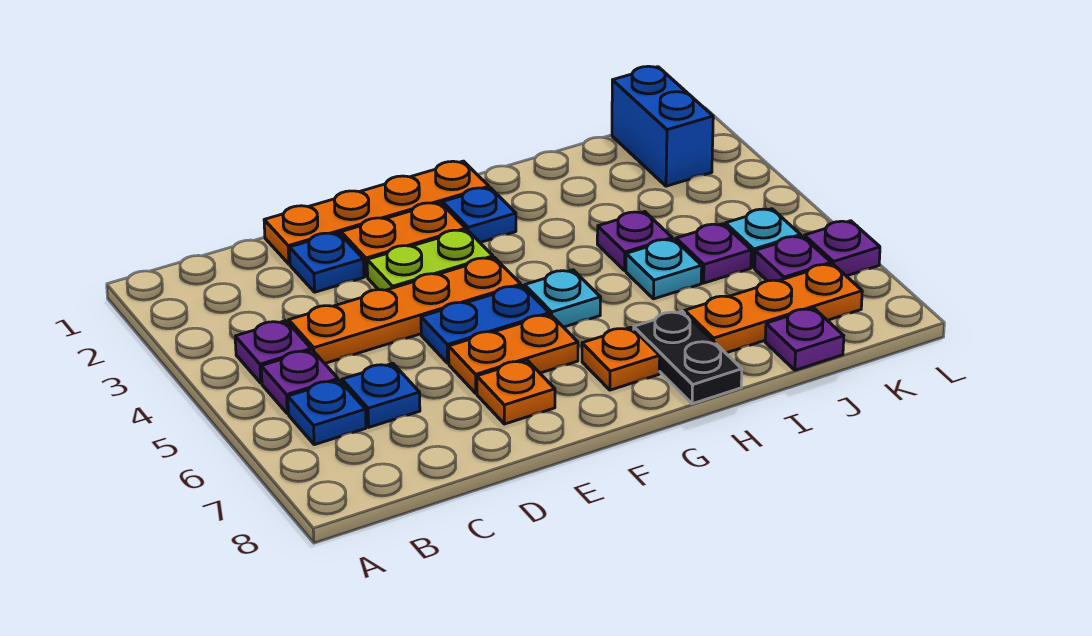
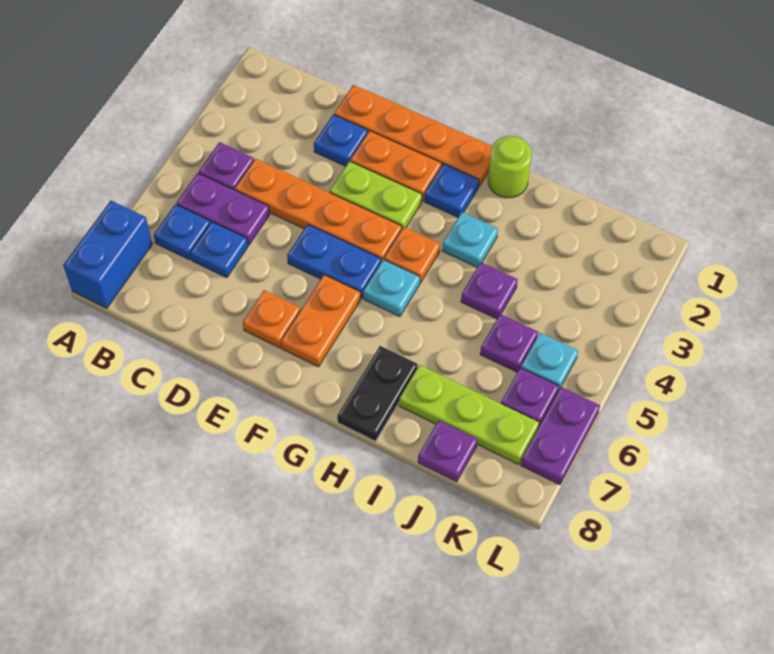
purple 1x1 plate [261,350,338,414] -> purple 1x2 plate [176,173,270,245]
orange 1x2 plate [449,314,578,393] -> orange 1x2 plate turned to [281,275,361,367]
orange 1x1 plate [582,327,660,390] -> orange 1x1 plate moved to [384,227,440,283]
none -> lime 1x1 round brick [488,136,532,198]
cyan 1x1 plate [626,239,702,299] -> cyan 1x1 plate moved to [442,212,498,267]
orange 1x3 plate [685,264,862,353] -> lime 1x3 plate [399,365,539,464]
blue 1x2 brick [612,66,713,186] -> blue 1x2 brick moved to [63,201,152,308]
purple 1x1 plate [804,221,880,276] -> purple 1x2 plate [521,387,600,485]

